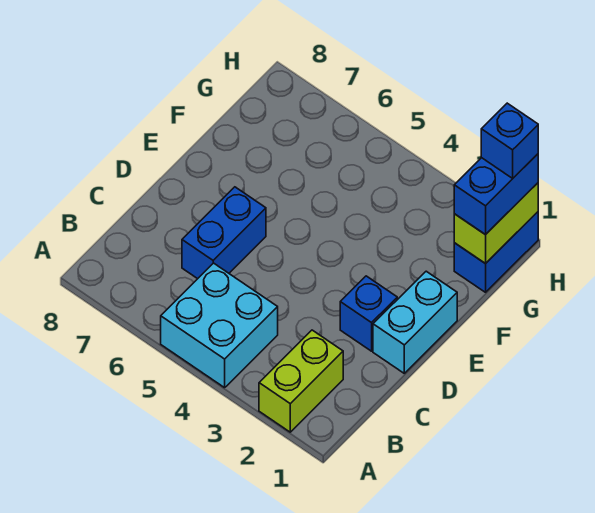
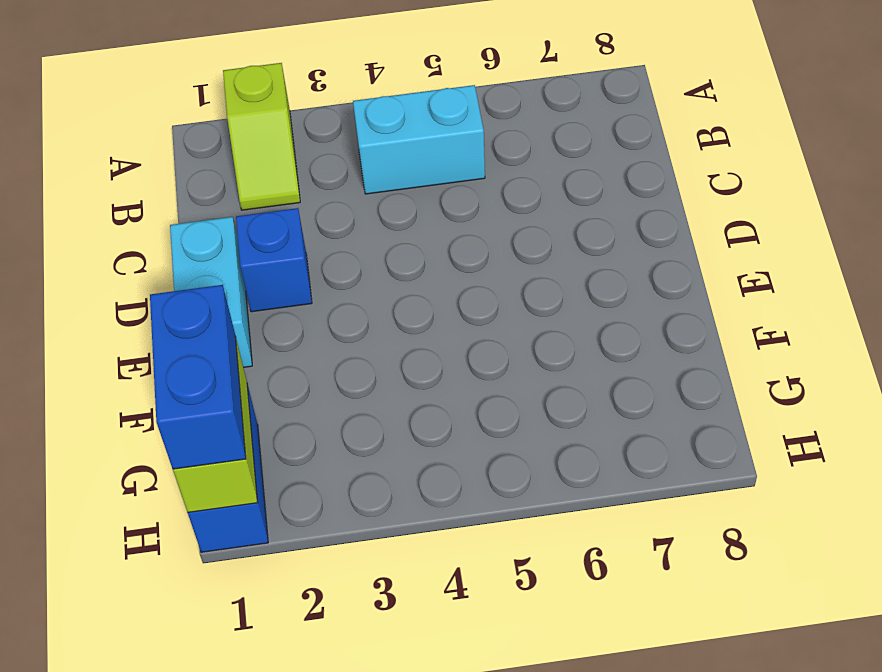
lime 1x2 brick [259,330,343,432] -> lime 1x2 slope [223,63,300,210]
cyan 2x2 brick [161,263,278,388] -> cyan 1x2 brick [353,85,485,194]
blue 1x2 brick [182,187,266,279] -> none
blue 1x1 brick [481,103,538,179] -> none

